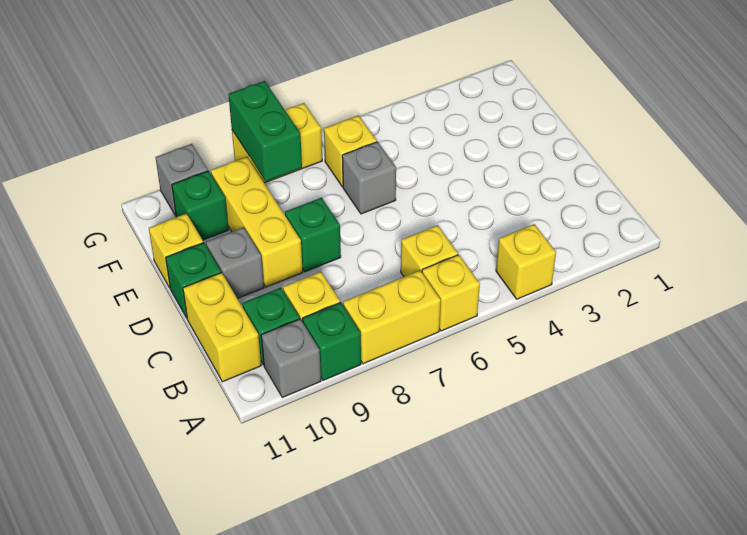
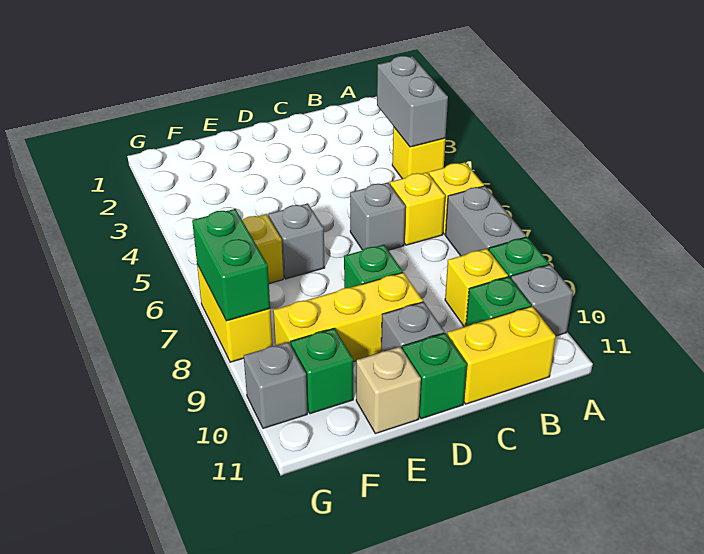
none -> grey 1x2 brick [377,56,448,147]
yellow 1x2 brick [343,271,441,364] -> grey 1x2 brick [445,186,526,256]
none -> grey 1x1 brick [350,183,406,250]
yellow 1x1 brick [149,214,203,288] -> tan 1x1 brick [356,347,421,434]
green 1x2 brick [228,81,302,181] -> green 1x2 brick turned to [192,209,270,321]

